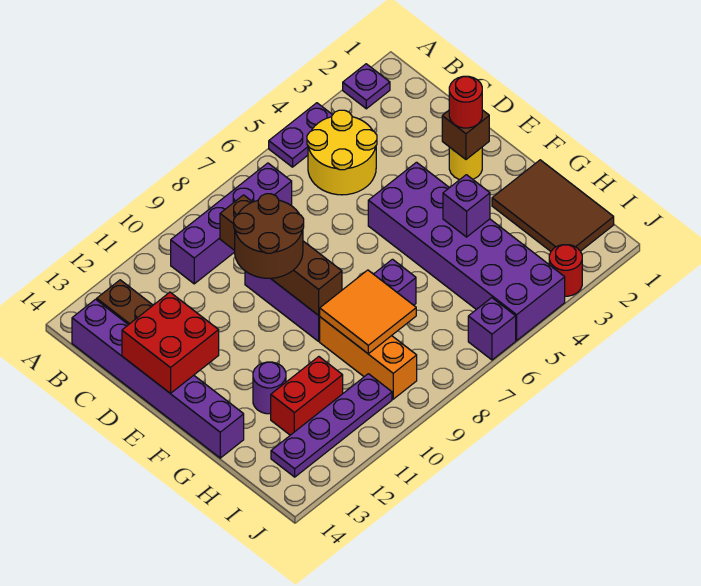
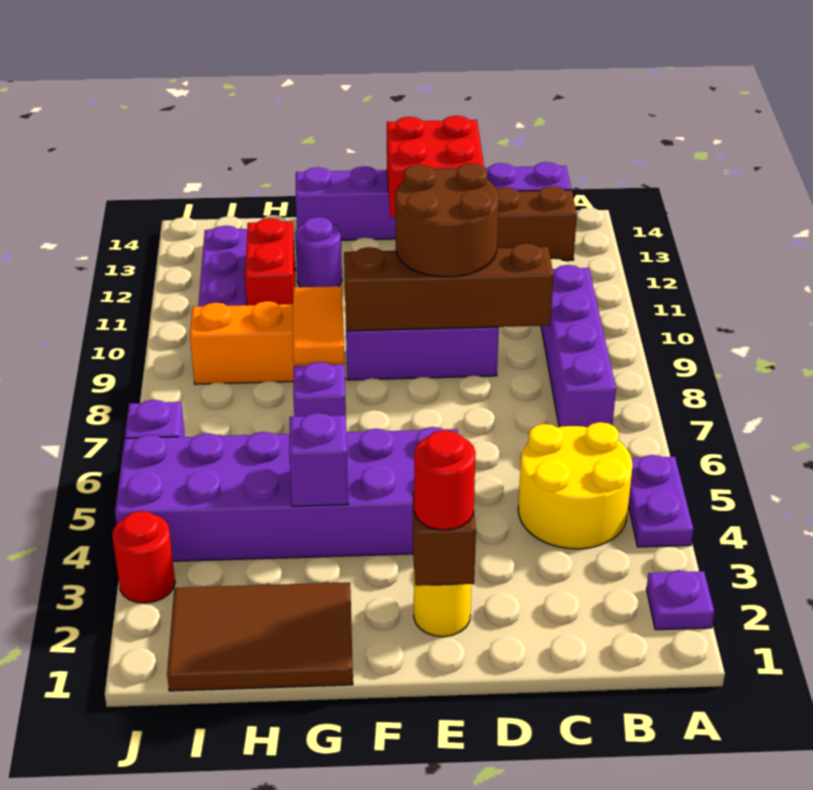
orange 2x2 tile [320,270,416,354] -> orange 1x2 tile [293,286,344,364]

